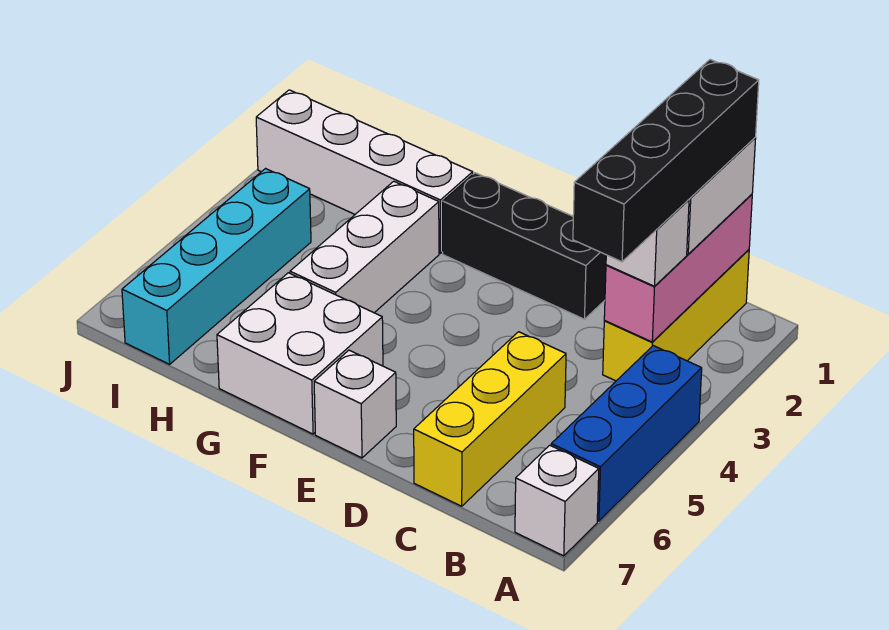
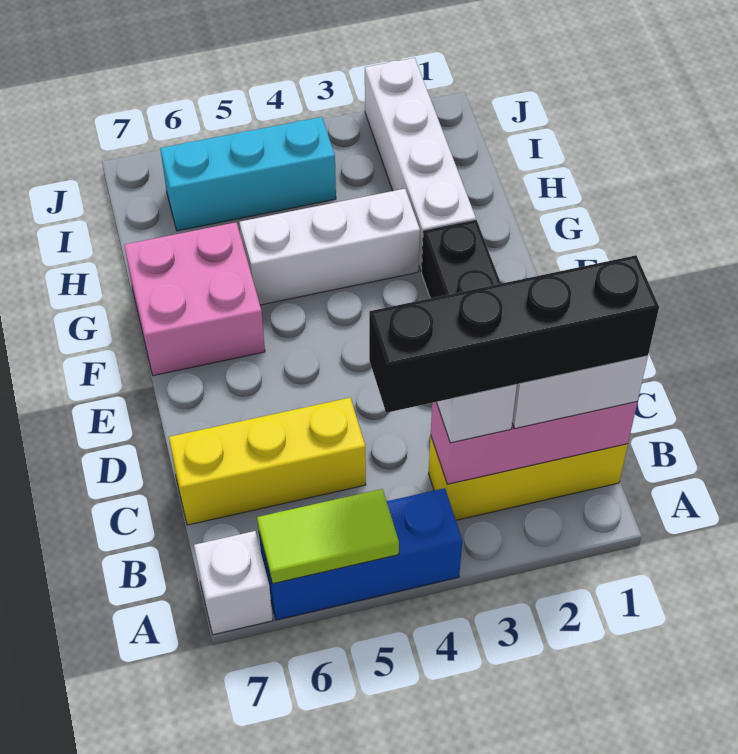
none -> lime 1x2 tile [257,489,399,584]
white 1x1 brick [314,350,396,458] -> none
white 2x2 brick [217,273,383,434] -> pink 2x2 brick [124,222,265,376]
cyan 1x4 brick [122,169,311,364] -> cyan 1x3 brick [160,117,336,231]

